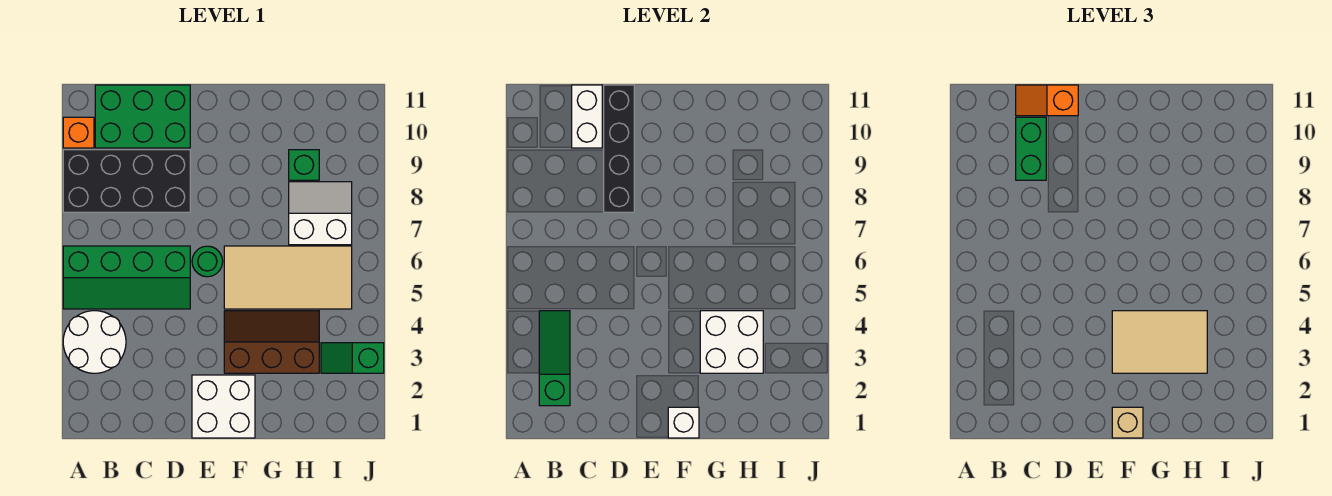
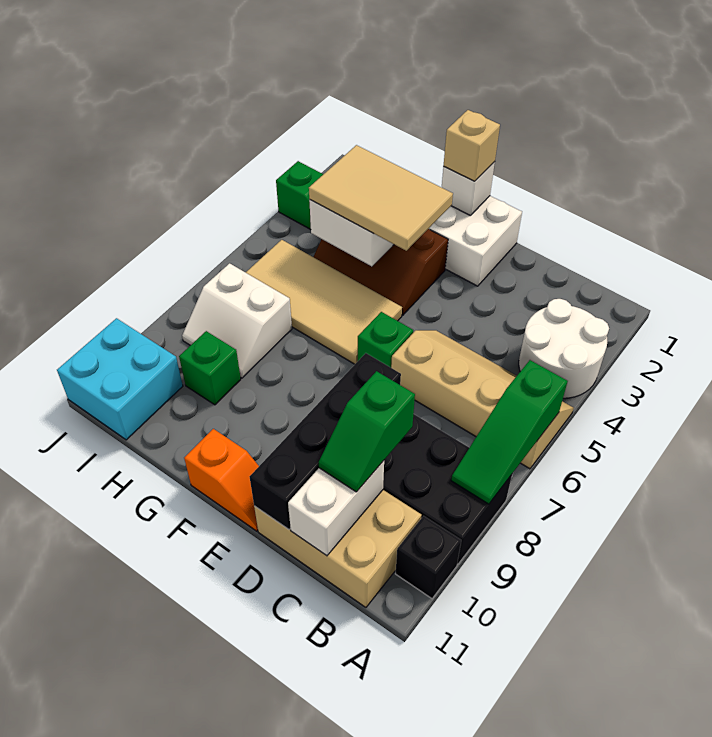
green 2x4 slope [63,246,190,309] -> tan 2x4 slope [391,330,574,469]
orange 1x1 brick [63,117,94,148] -> black 1x1 brick [396,516,461,598]
green 1x3 slope [539,311,570,406] -> green 1x3 slope moved to [451,360,568,504]
green 2x3 brick [95,85,190,148] -> tan 2x3 brick [254,490,422,607]
green 1x2 brick [1016,117,1046,180] -> green 1x2 slope [319,371,415,492]
orange 1x2 slope [1016,85,1078,116] -> orange 1x2 slope moved to [184,429,259,531]
green 1x1 round brick [192,246,223,277] -> green 1x1 brick [358,312,413,367]
none -> cyan 2x2 brick [57,318,183,440]

